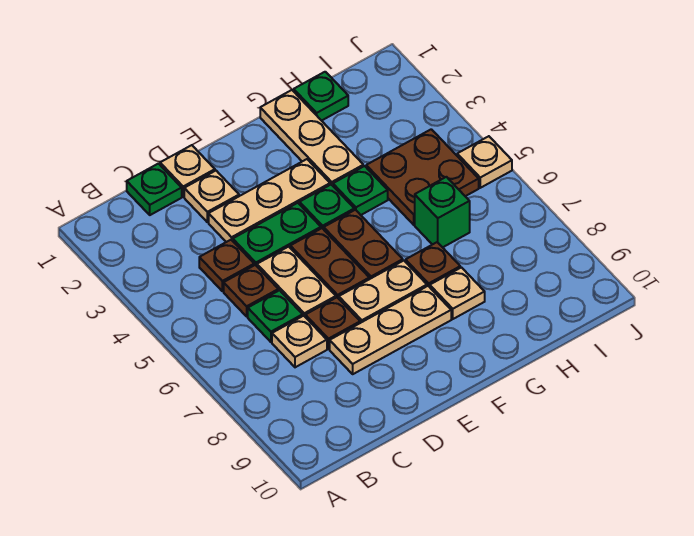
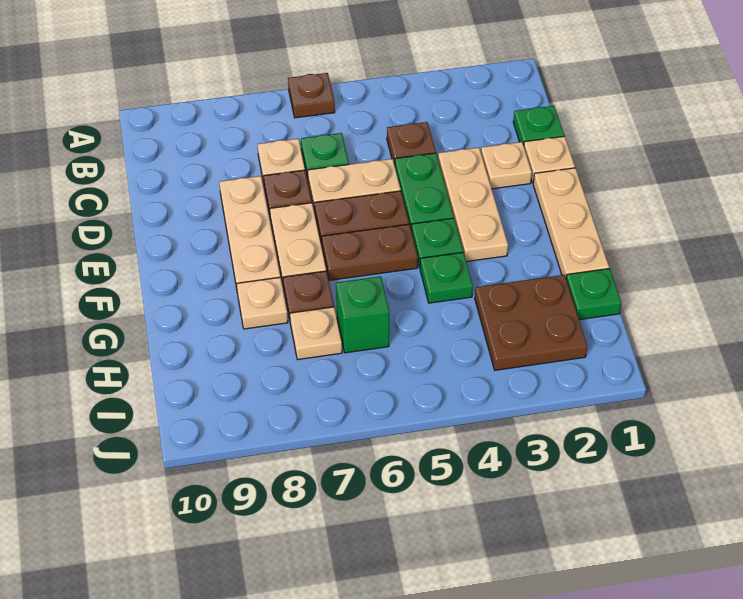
brown 1x1 plate [224,265,278,316] -> brown 1x1 plate moved to [288,73,335,118]
tan 1x3 plate [260,90,363,186] -> tan 1x3 plate turned to [533,168,609,277]
brown 2x2 plate [366,129,479,225] -> brown 2x2 plate moved to [475,275,587,370]
tan 1x1 plate [457,136,512,188] -> tan 1x1 plate moved to [290,307,342,360]

